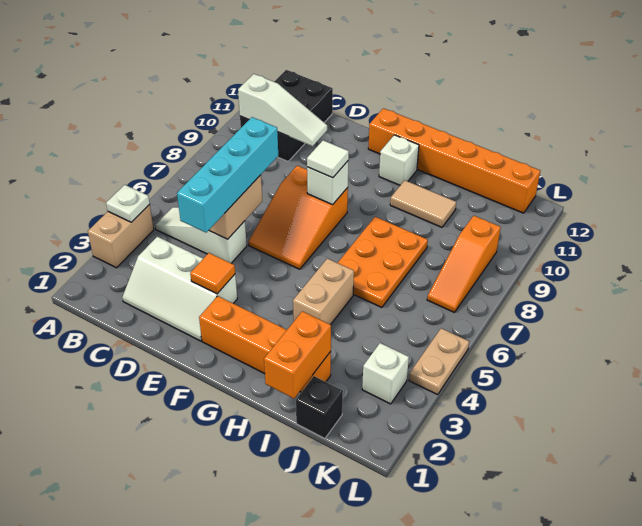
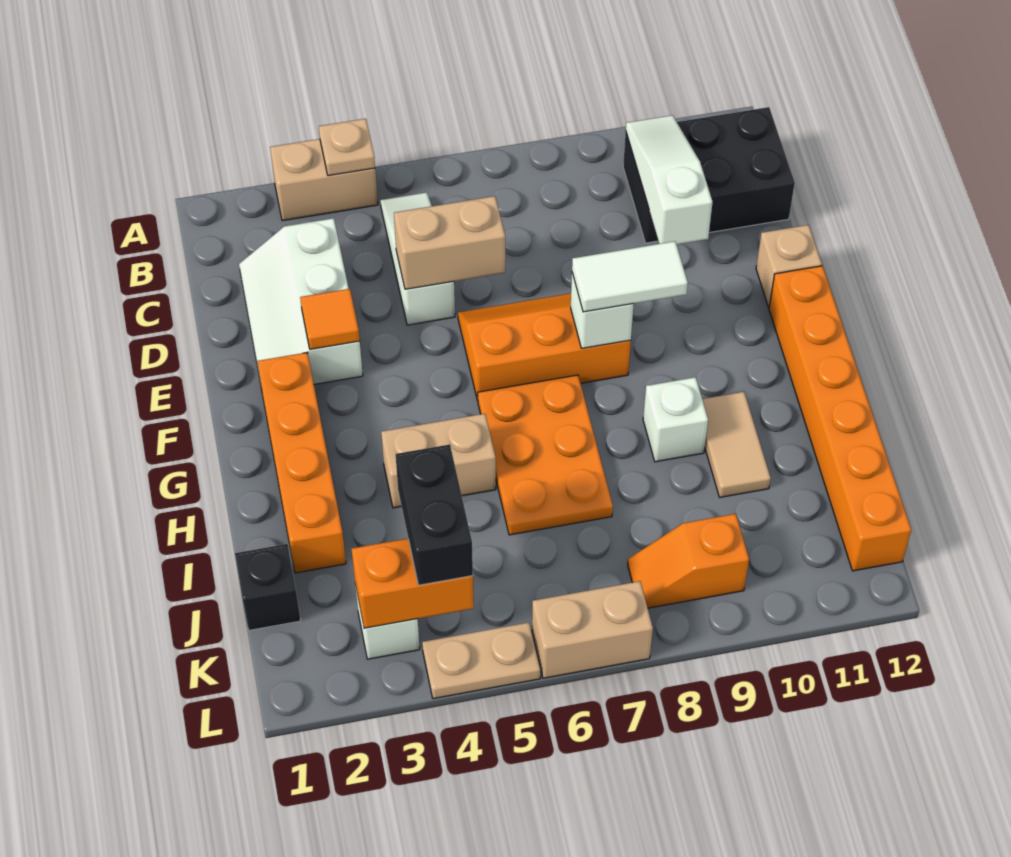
white 1x1 plate [106,185,150,222] -> tan 1x1 plate [319,119,375,176]
white 1x3 slope [238,74,327,146] -> white 1x3 slope turned to [626,115,712,244]
cyan 1x4 brick [177,117,278,232] -> none
orange 2x3 slope [249,166,348,269] -> orange 2x3 slope turned to [458,293,631,401]
none -> tan 1x1 brick [756,225,822,307]
white 1x1 tile [307,140,349,178] -> white 1x2 tile [572,241,688,312]
white 1x1 brick [379,135,419,185] -> white 1x1 brick moved to [643,377,708,462]
orange 2x3 plate [338,217,428,308] -> orange 2x3 plate turned to [478,375,613,535]
orange 1x2 brick [264,311,331,398] -> orange 1x2 brick moved to [352,538,474,628]
none -> black 1x2 brick [396,444,473,585]
orange 1x3 slope [427,216,501,312] -> orange 1x2 slope [628,514,749,608]
none -> tan 1x2 brick [532,581,653,678]

